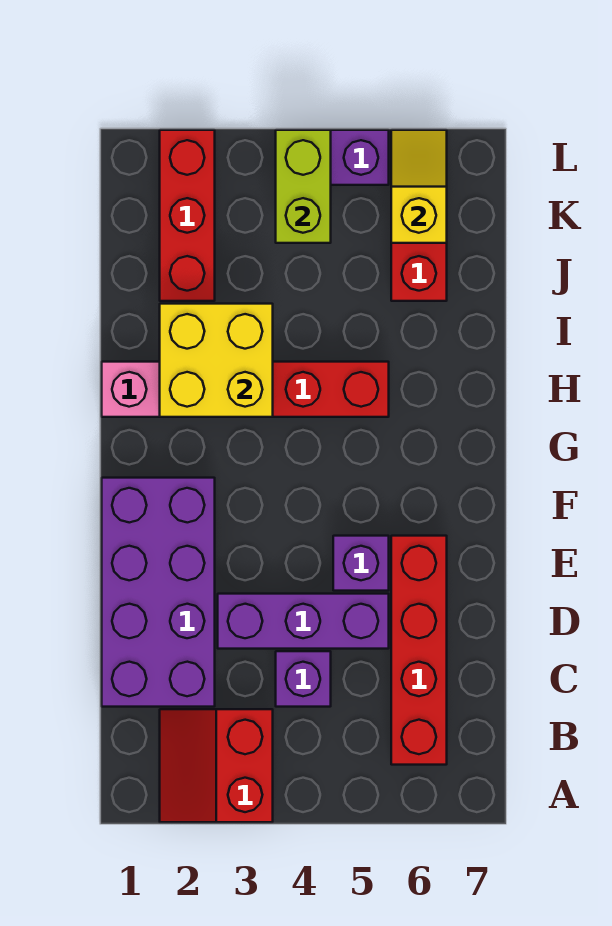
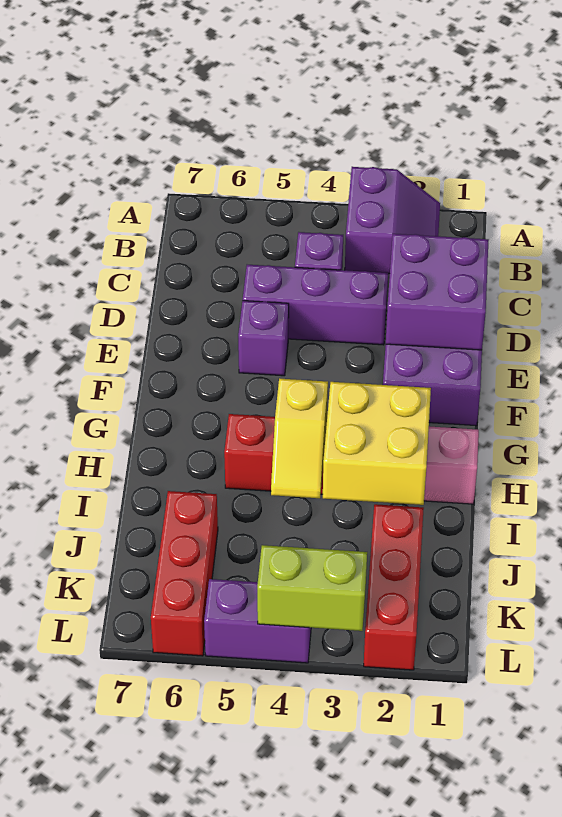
red 2x2 slope [160,709,273,822] -> purple 2x2 slope [345,167,440,274]
red 1x4 brick [391,536,447,765] -> none
none -> purple 2x2 brick [386,234,489,350]
lime 1x2 brick [276,130,331,243] -> lime 1x2 brick turned to [257,545,367,631]
yellow 1x2 slope [391,130,447,243] -> yellow 1x2 slope moved to [271,378,328,498]

